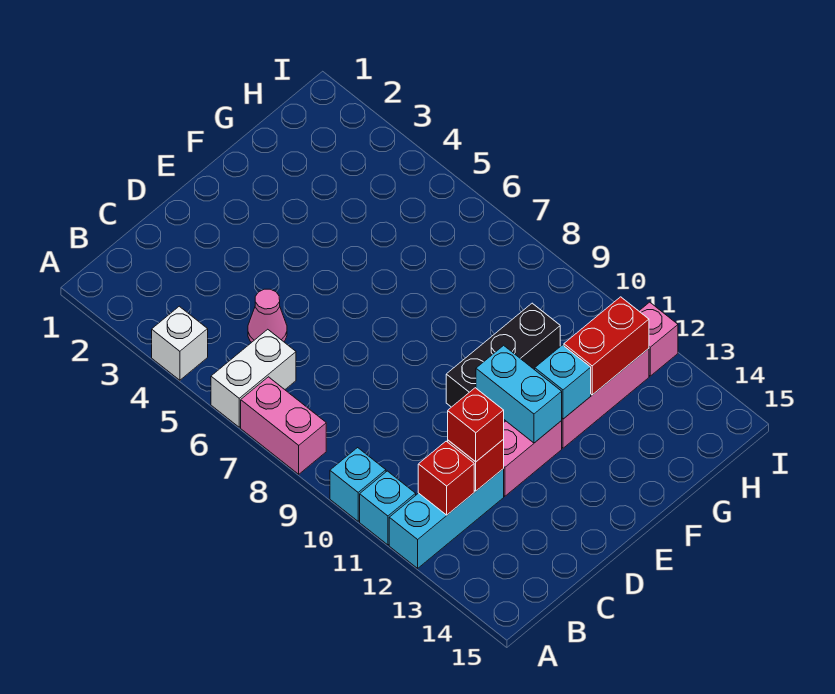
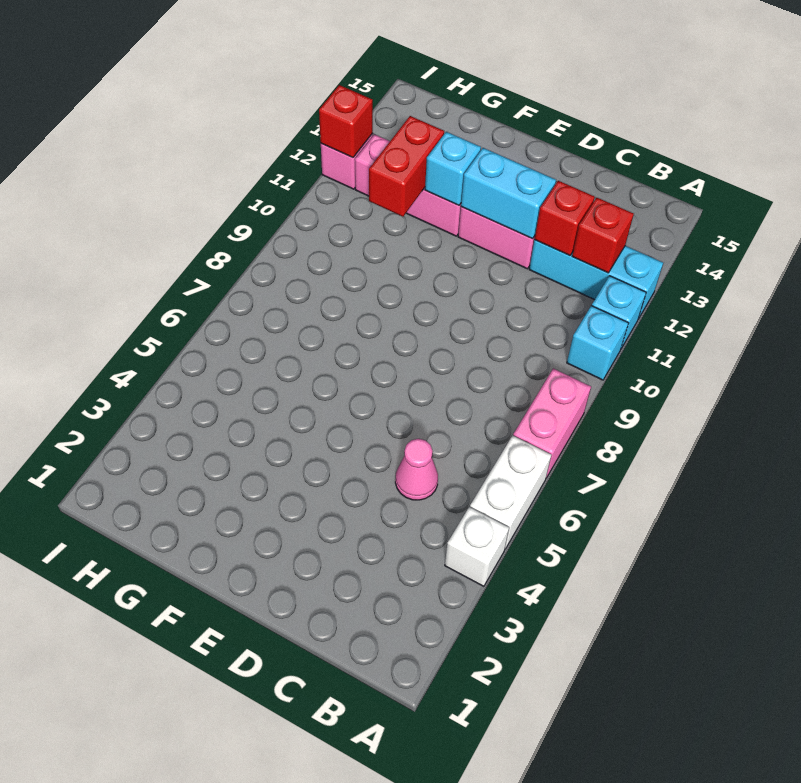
white 1x2 brick [211,329,296,427] -> white 1x2 brick turned to [470,436,551,549]
red 1x1 brick [448,388,504,462] -> red 1x1 brick moved to [319,85,373,158]
black 1x3 brick [446,303,560,407] -> none
cyan 1x2 brick [476,345,562,443] -> cyan 1x2 brick turned to [461,148,556,239]
red 1x2 brick [564,297,649,395] -> red 1x2 brick turned to [369,116,444,217]

